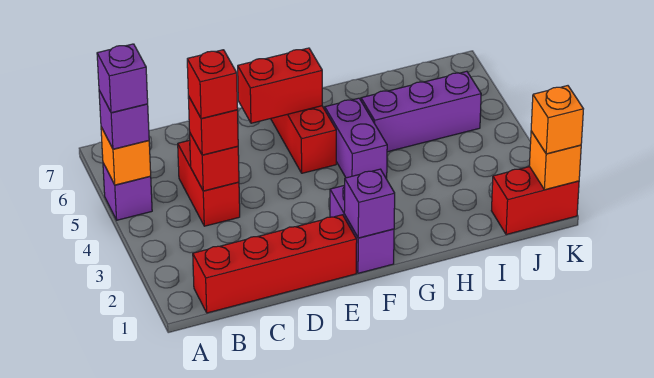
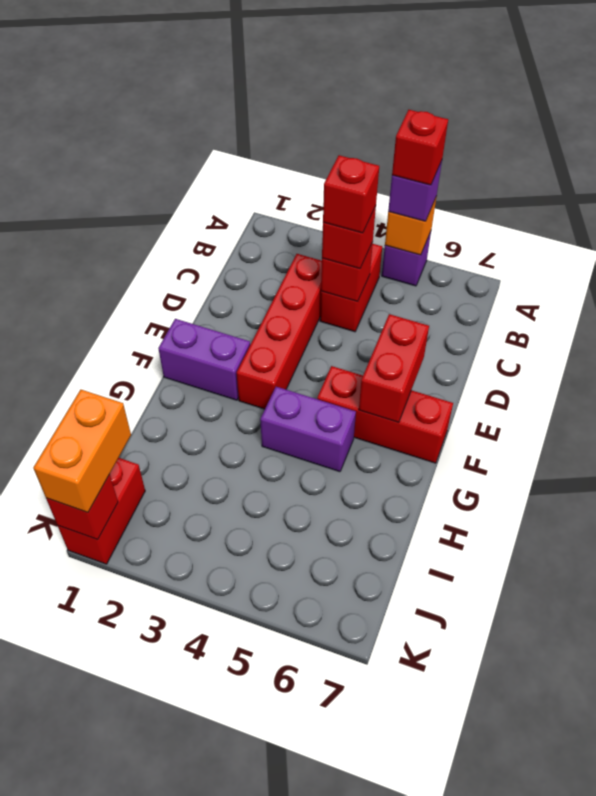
purple 1x1 brick [97,44,148,113] -> red 1x1 brick [392,110,448,185]
red 1x4 brick [193,215,357,313] -> red 1x4 brick moved to [237,254,322,409]
red 1x2 brick [178,140,240,226] -> red 1x2 brick turned to [320,244,382,332]
purple 1x1 brick [344,169,395,238] -> none
purple 1x3 brick [361,71,481,152] -> none
orange 1x1 brick [529,131,581,190] -> red 1x1 brick [46,474,118,540]
orange 1x1 brick [531,86,583,154] -> orange 1x2 brick [33,390,131,512]

